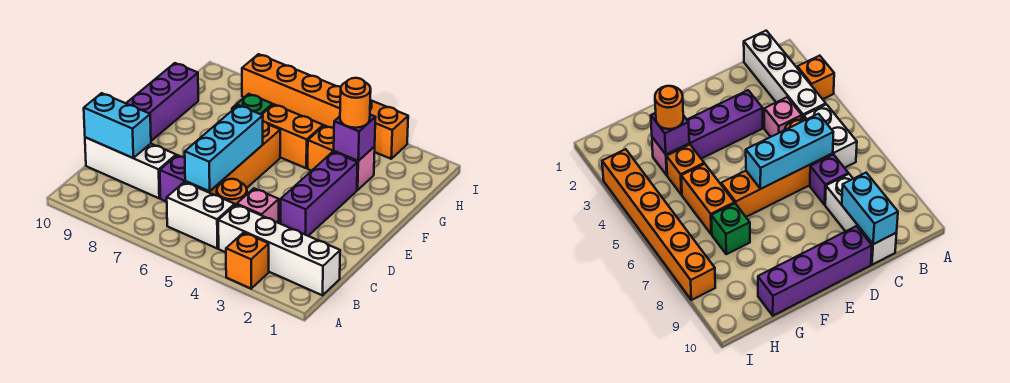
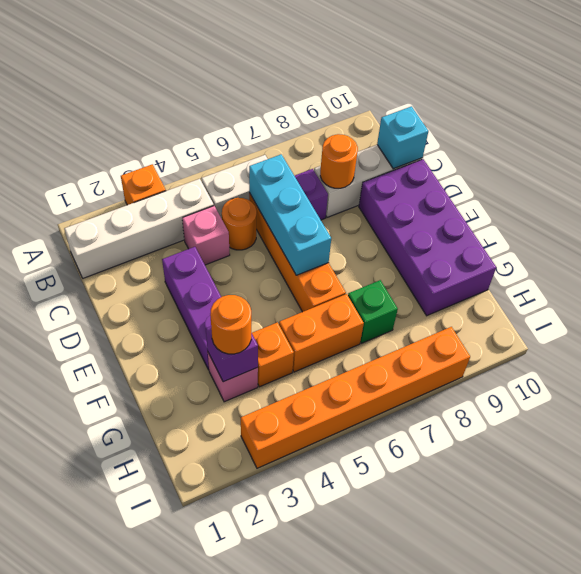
none -> orange 1x1 round brick [320,134,358,188]
cyan 1x2 brick [84,93,151,158] -> cyan 1x1 brick [377,106,428,169]
purple 1x4 brick [126,63,198,141] -> purple 2x4 brick [359,159,496,316]

